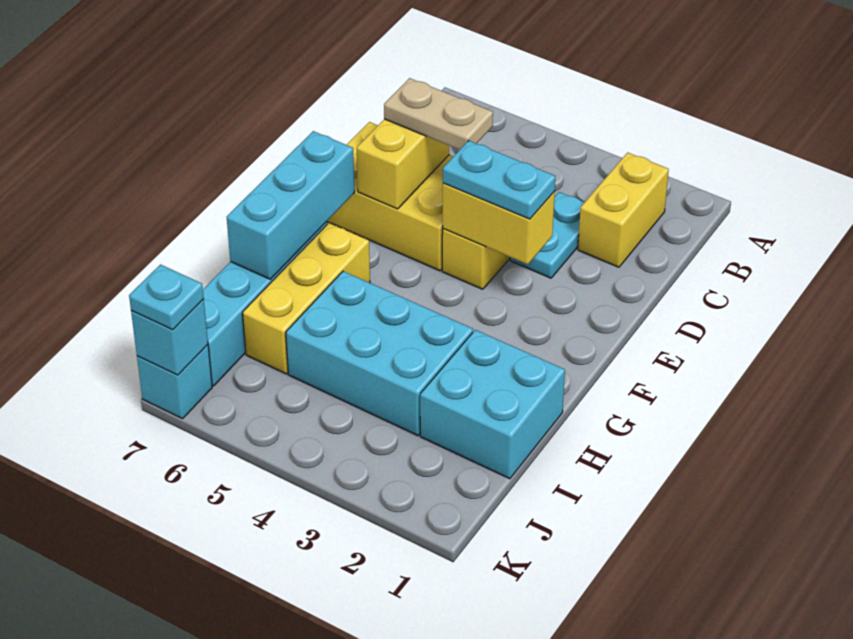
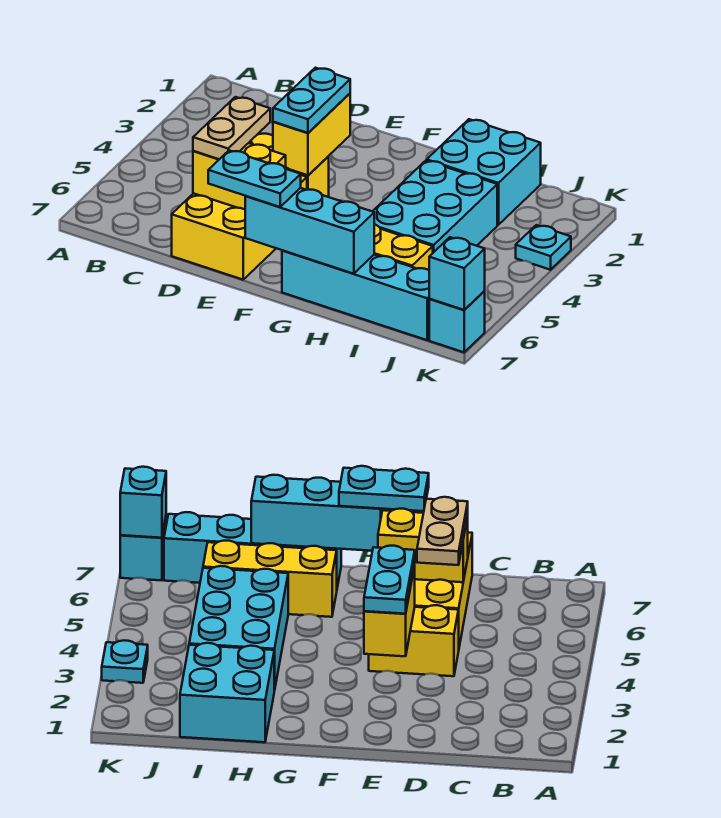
yellow 1x2 brick [578,153,669,267] -> none
cyan 1x2 plate [510,192,585,278] -> cyan 1x2 plate moved to [208,150,301,207]
cyan 1x1 plate [129,265,204,330] -> cyan 1x1 plate moved to [516,225,571,270]

